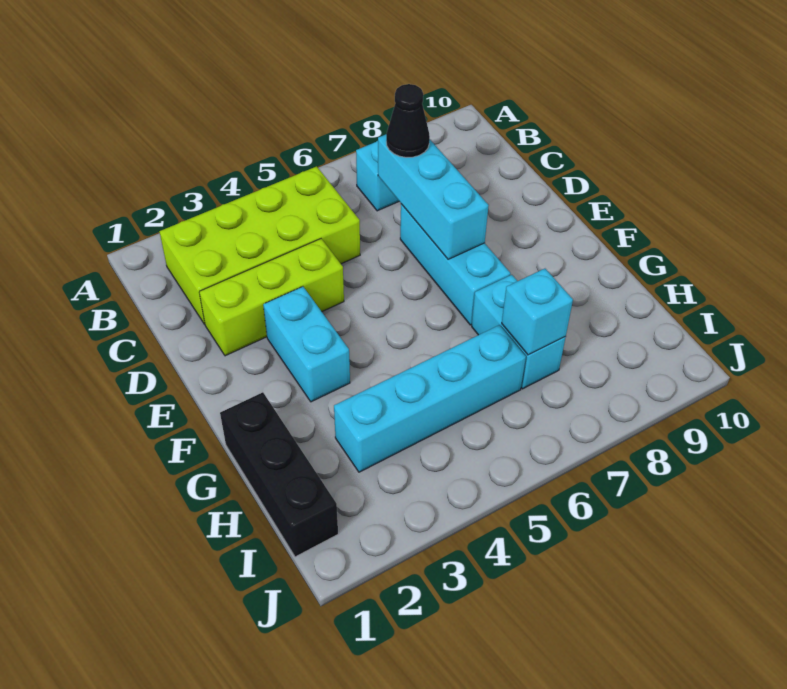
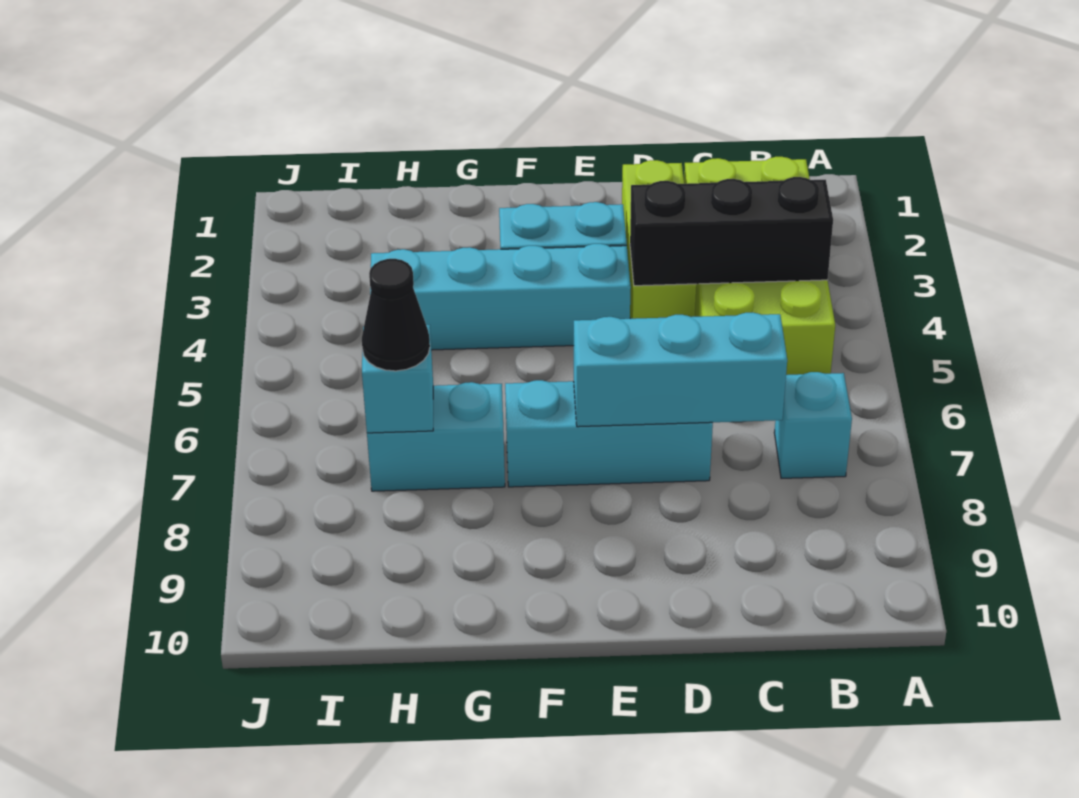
black 1x1 cone [386,84,430,157] -> black 1x1 cone moved to [362,259,430,371]
black 1x3 brick [220,392,338,557] -> black 1x3 brick moved to [630,177,833,286]
cyan 1x4 brick [334,325,526,472] -> cyan 1x4 brick turned to [370,244,631,350]

